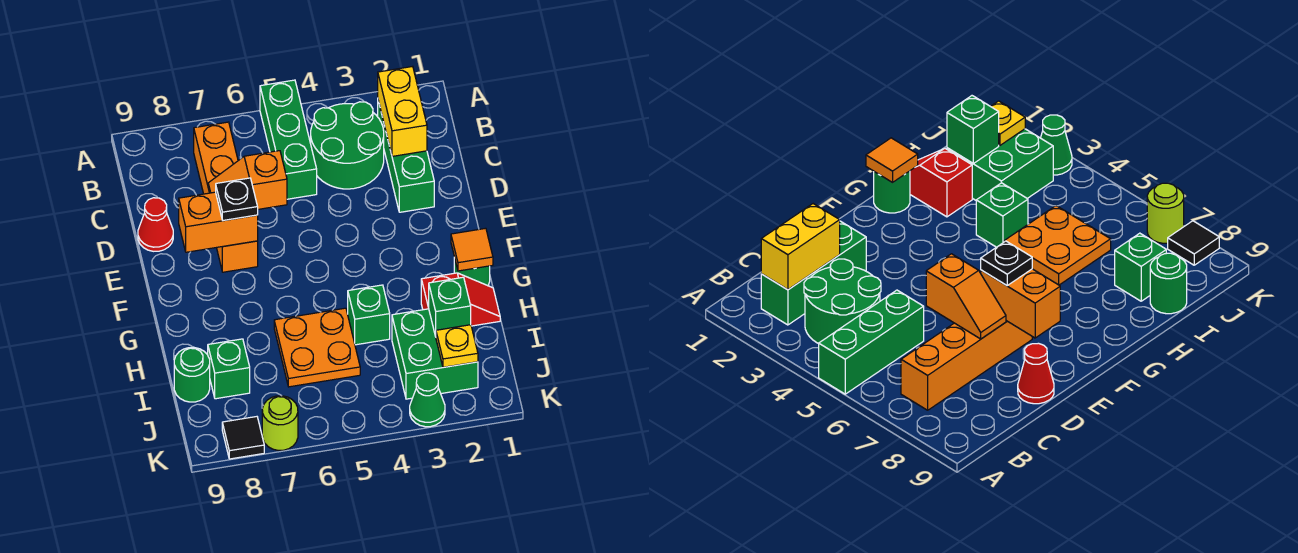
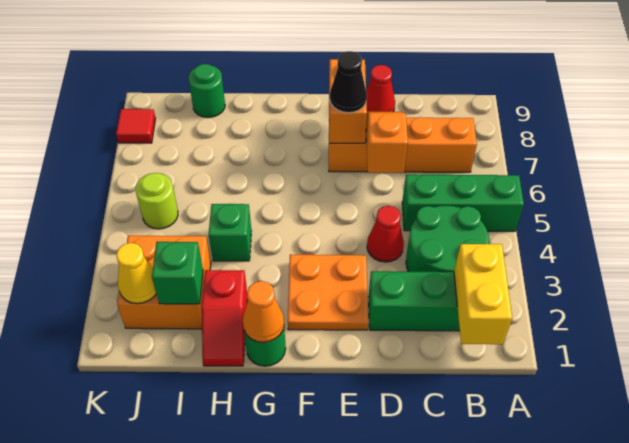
yellow 1x2 brick [378,66,427,156] -> yellow 1x2 brick turned to [454,244,512,344]
none -> red 1x1 cone [367,206,404,262]
black 1x1 plate [216,178,258,221] -> black 1x1 cone [330,51,367,113]
orange 1x1 tile [451,228,493,271] -> orange 1x1 cone [243,281,284,342]
orange 2x2 plate [274,308,360,387] -> orange 2x2 plate moved to [288,255,368,330]
green 2x2 brick [392,309,478,399] -> orange 2x2 brick [117,236,211,329]
green 1x1 brick [208,339,250,399] -> none
yellow 1x1 plate [436,325,478,367] -> yellow 1x1 cone [116,243,156,304]
green 1x1 cone [410,373,445,427] -> none
lime 1x1 round brick [262,396,298,450] -> lime 1x1 round brick moved to [136,173,178,229]
black 1x1 tile [222,417,264,459] -> red 1x1 tile [116,109,156,143]

